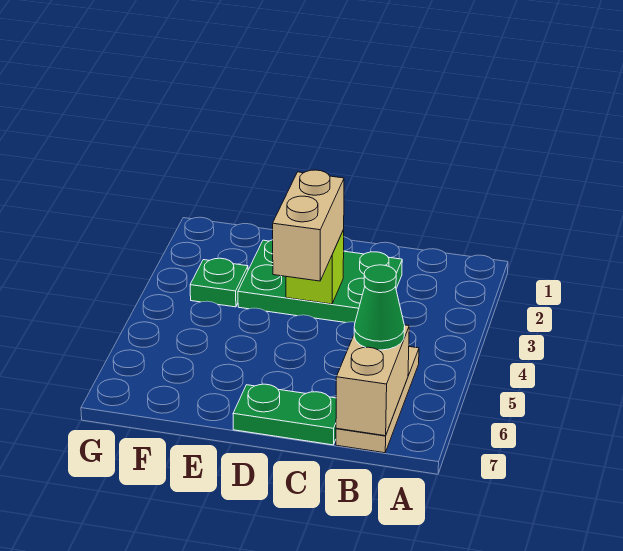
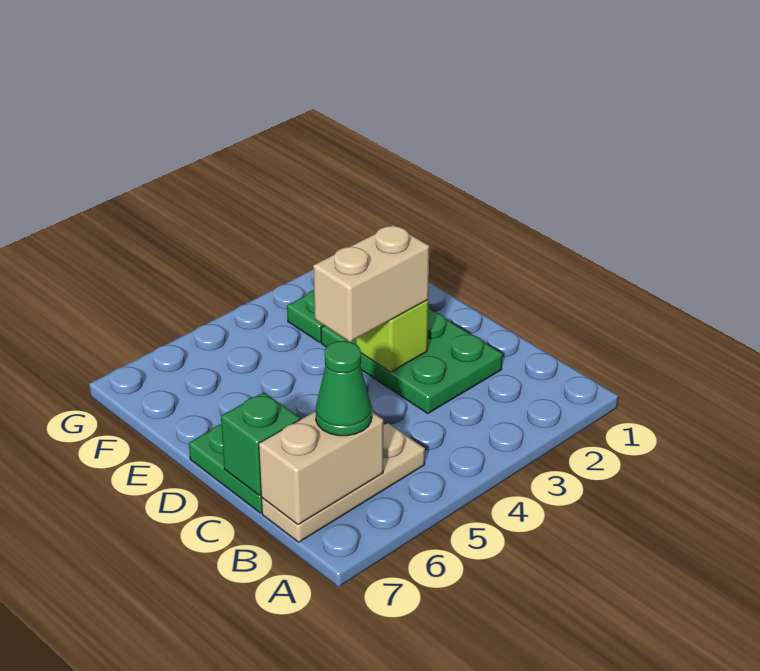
none -> green 1x1 brick [221,392,300,495]

